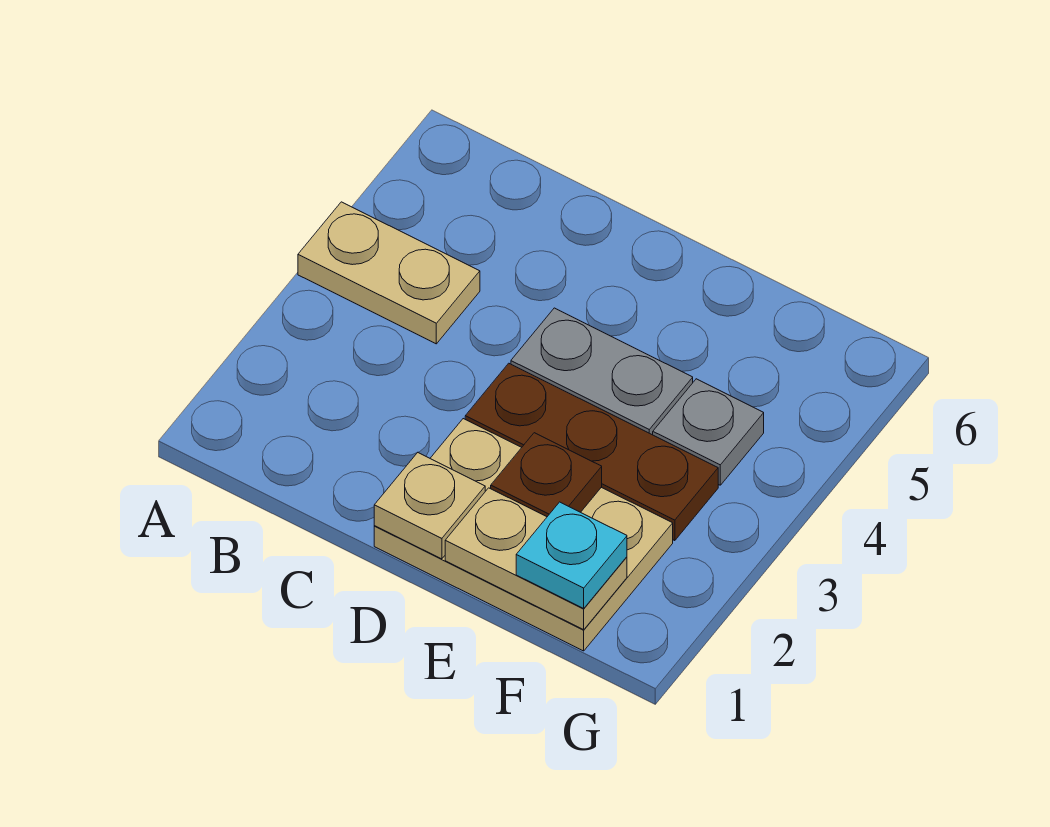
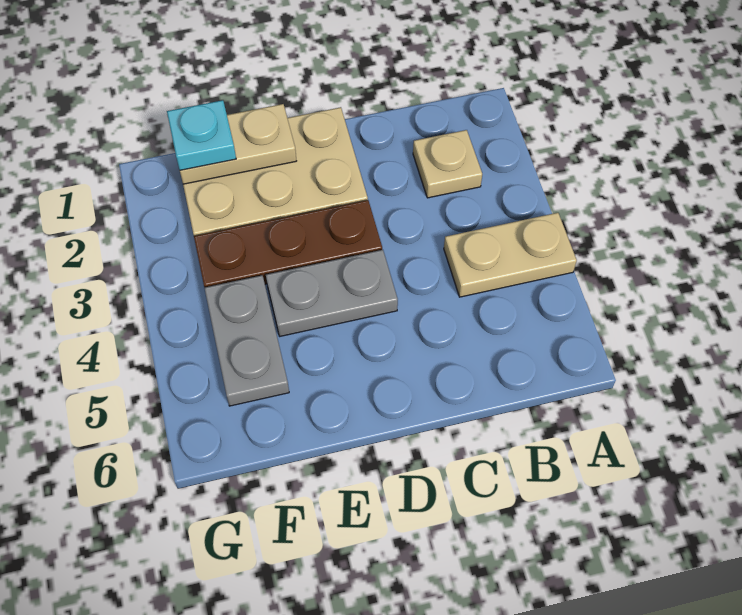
tan 1x1 plate [374,452,485,559] -> tan 1x1 plate moved to [413,130,482,198]
brown 1x1 plate [491,433,602,517] -> none
grey 1x1 plate [653,379,764,485] -> grey 1x2 plate [204,275,289,406]

